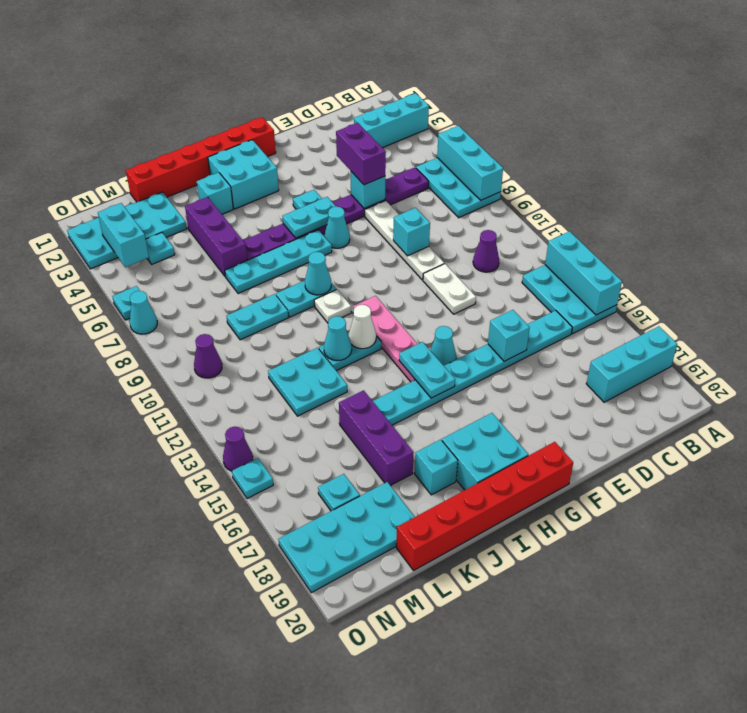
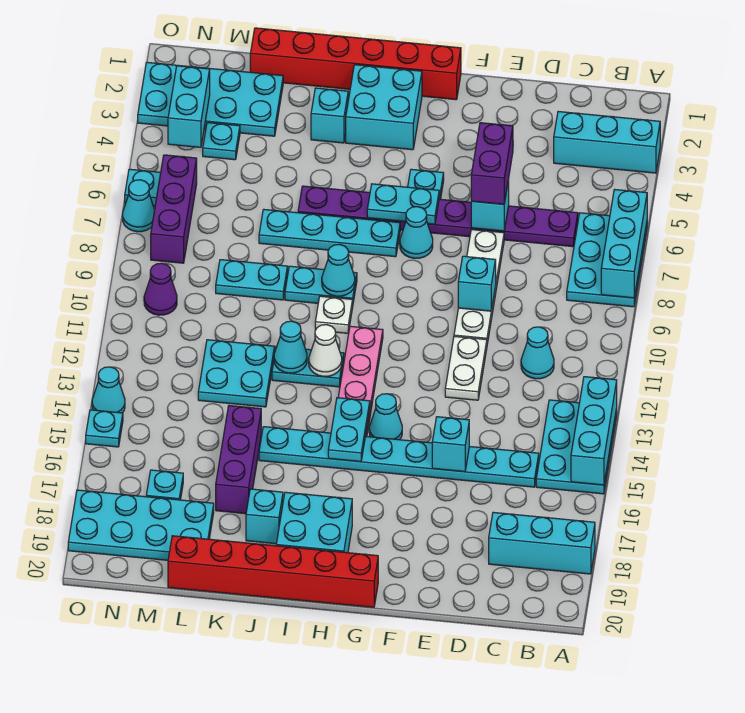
purple 1x1 cone [473,230,499,272] -> cyan 1x1 cone [521,327,554,379]
purple 1x3 brick [185,197,247,277] -> purple 1x3 brick moved to [151,155,197,263]
purple 1x1 cone [223,427,253,471] -> cyan 1x1 cone [92,367,125,413]

